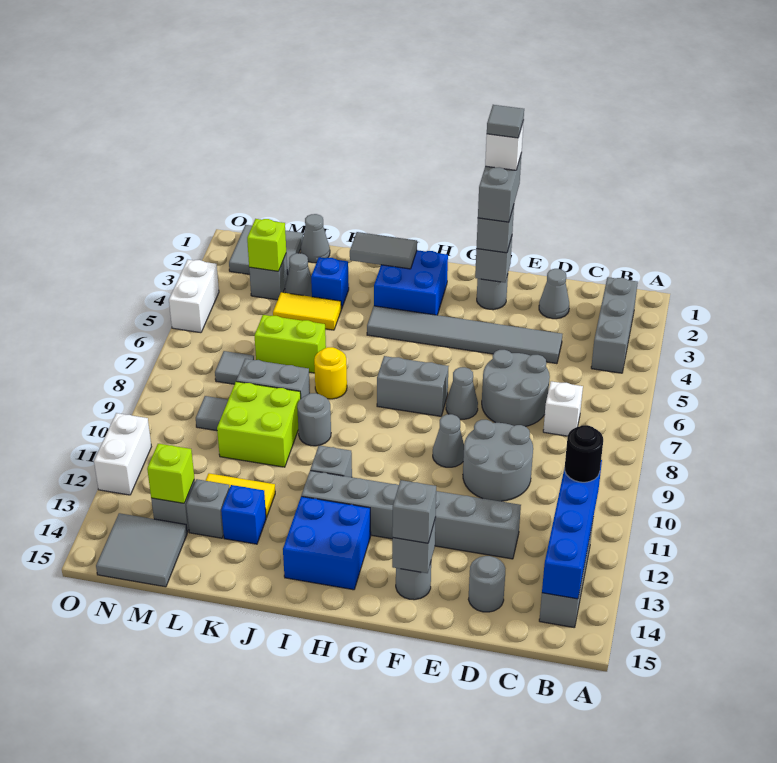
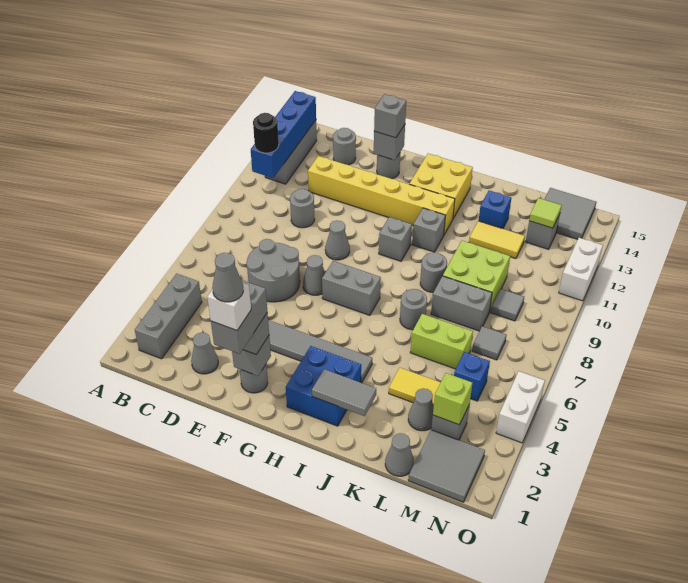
white 1x1 brick [543,381,583,436] -> none
grey 2x2 round brick [463,420,533,501] -> grey 1x1 round brick [290,189,315,228]
grey 1x6 brick [301,471,521,559] -> yellow 1x6 brick [308,156,455,235]
grey 1x1 tile [487,105,524,138] -> grey 1x1 cone [212,253,243,302]
blue 2x2 brick [283,496,371,590] -> yellow 2x2 brick [410,154,473,218]
yellow 1x1 round brick [314,347,347,399] -> grey 1x1 round brick [400,289,427,330]
blue 1x1 brick [311,257,349,309] -> blue 1x1 brick moved to [454,352,490,401]
grey 1x1 brick [186,479,230,538] -> grey 1x1 brick moved to [379,217,412,261]
lime 1x1 brick [147,444,194,503] -> lime 1x1 tile [529,198,562,228]

